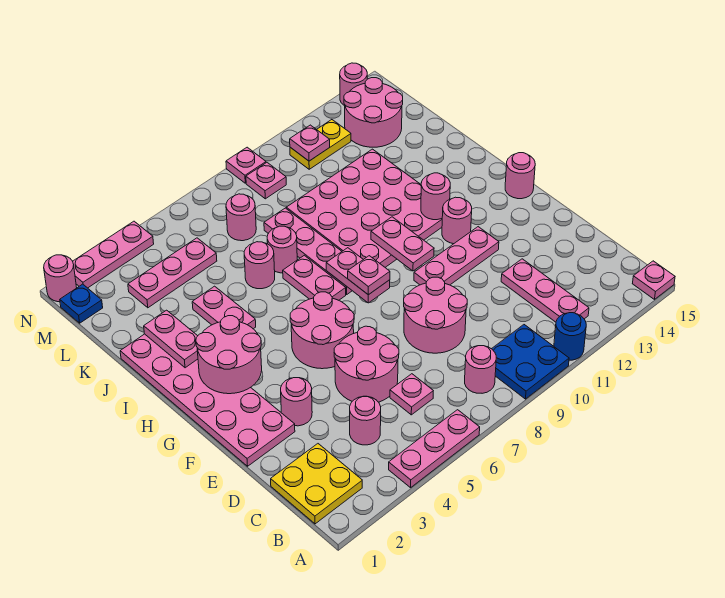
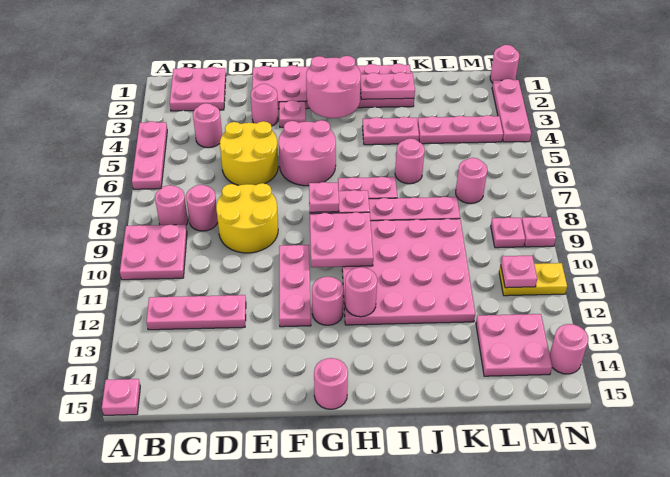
blue 2x2 plate [492,325,569,399] -> pink 2x2 plate [120,225,187,280]
blue 1x1 round brick [554,313,586,360] -> none
yellow 2x2 plate [271,444,362,524] -> pink 2x2 plate [170,67,226,111]
pink 1x1 plate [390,374,433,415] -> pink 1x1 plate moved to [279,100,306,127]
pink 2x2 round brick [334,326,399,402] -> yellow 2x2 round brick [220,121,278,185]
pink 2x2 round brick [404,277,467,353] -> yellow 2x2 round brick [216,183,278,253]
pink 1x2 plate [371,217,434,271] -> pink 2x2 plate [310,212,373,267]
pink 1x1 round brick [267,226,297,273] -> pink 1x1 round brick moved to [186,185,218,231]
pink 1x3 plate [128,238,217,308] -> pink 1x3 plate turned to [418,115,503,144]
pink 2x2 round brick [344,78,403,147] -> pink 2x2 plate [476,314,552,376]
blue 1x1 plate [60,284,103,323] -> none
yellow 1x2 plate [290,120,351,169] -> yellow 1x2 plate turned to [499,263,567,296]

